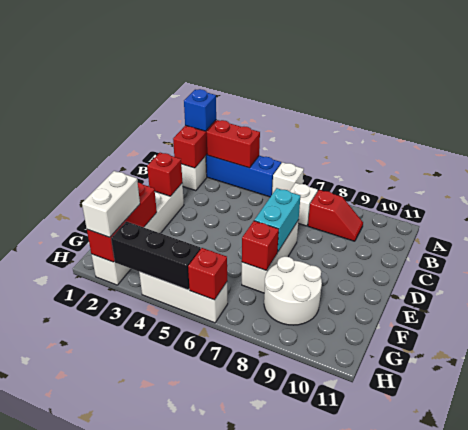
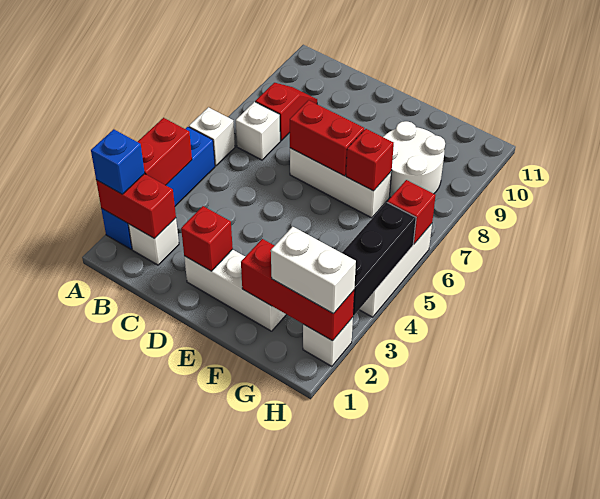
cyan 1x2 brick [254,188,300,252] -> red 1x2 brick [290,100,364,176]

